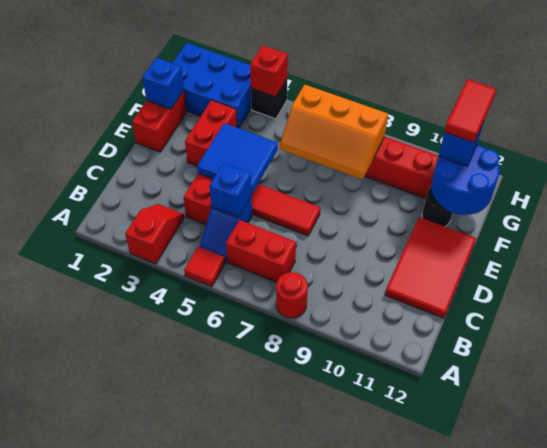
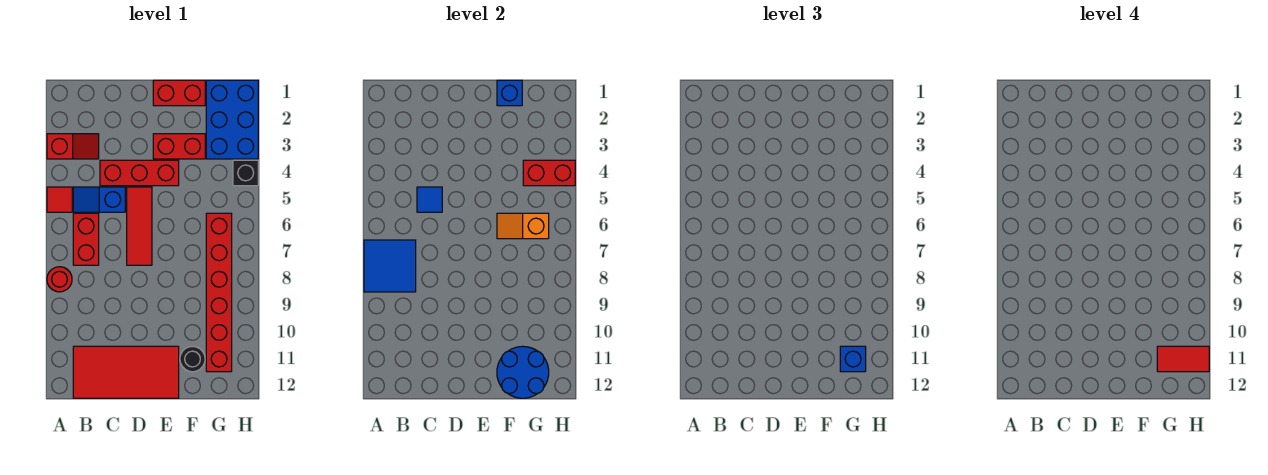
blue 1x1 brick [209,163,252,218] -> blue 1x1 tile [417,187,442,212]
red 2x3 tile [385,217,476,318] -> red 2x4 tile [73,346,179,398]
blue 2x2 tile [197,123,278,193] -> blue 2x2 tile moved to [364,240,416,292]
orange 2x3 slope [280,85,388,180] -> orange 1x2 slope [497,213,549,239]
red 1x1 brick [250,45,288,97] -> red 1x2 brick [523,160,575,186]

